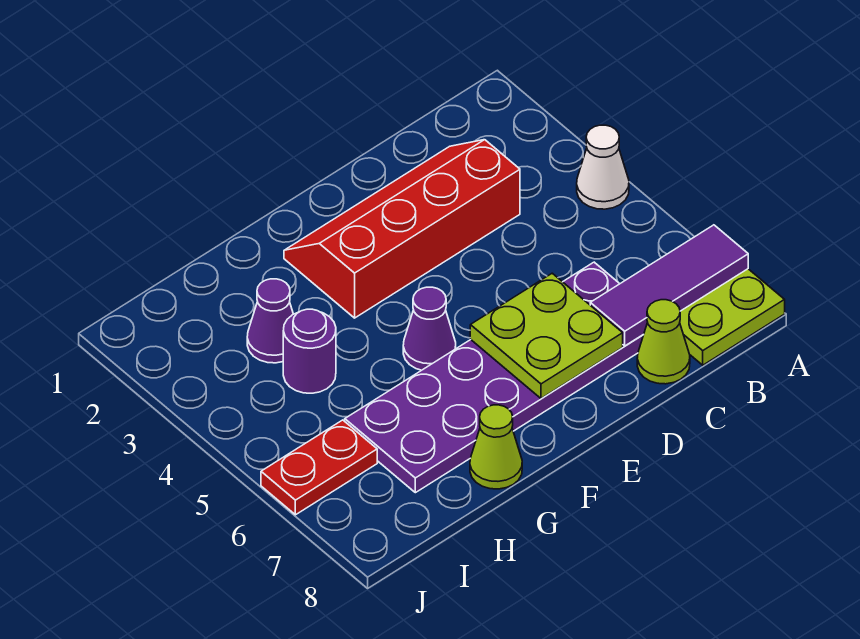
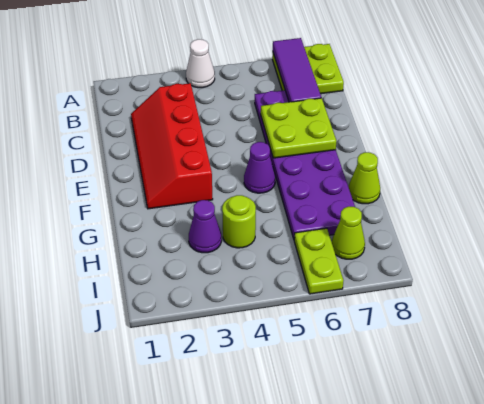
lime 1x1 cone [637,300,690,384] -> lime 1x1 cone moved to [332,206,365,259]
purple 1x1 round brick [283,309,336,393] -> lime 1x1 round brick [222,195,256,248]
red 1x2 plate [261,420,377,515] -> lime 1x2 plate [294,228,344,294]

